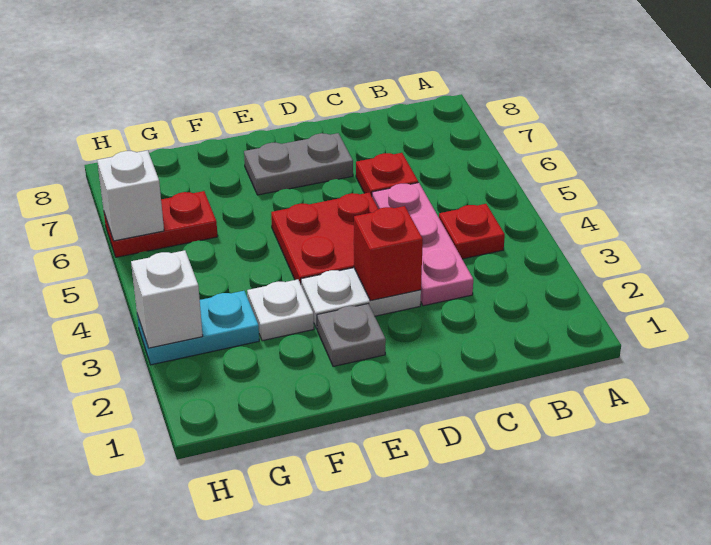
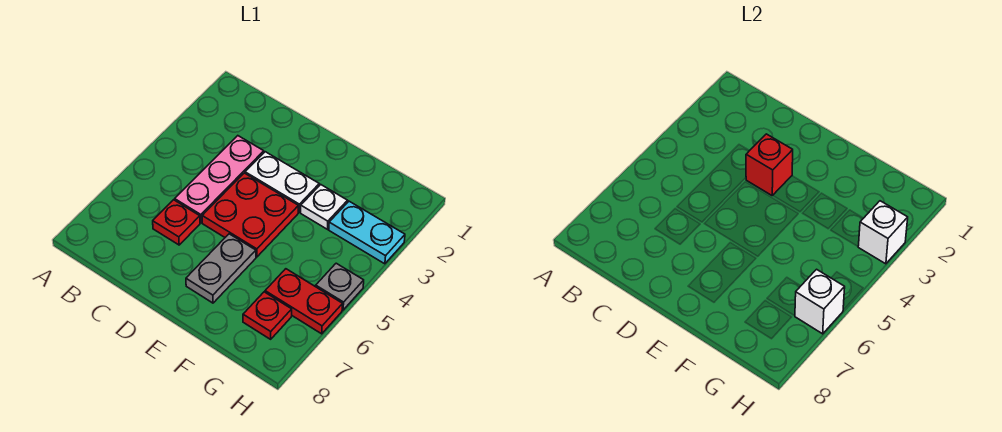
red 1x1 plate [439,204,505,259] -> red 1x1 plate moved to [243,292,292,339]
grey 1x2 plate [244,133,353,195] -> grey 1x2 plate turned to [186,234,256,303]
grey 1x1 plate [317,304,386,366] -> grey 1x1 plate moved to [316,263,364,310]

